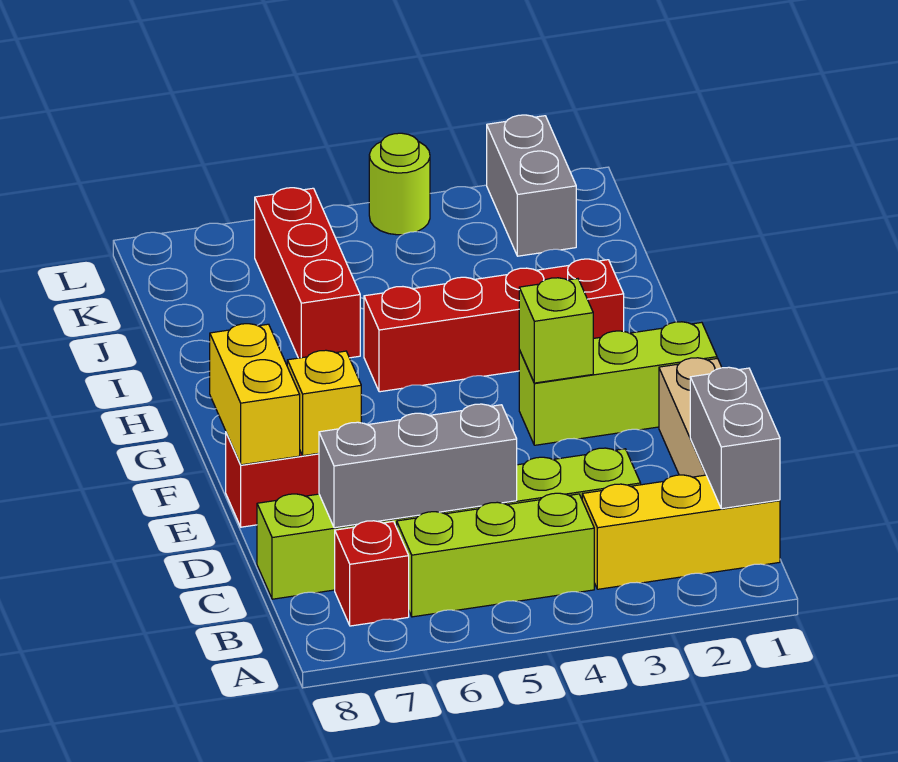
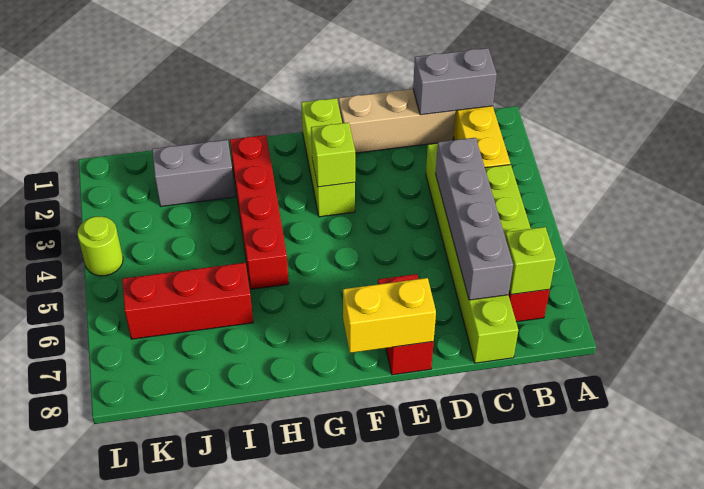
none -> lime 1x1 brick [505,227,556,294]
grey 1x3 brick [319,404,517,528] -> grey 1x4 brick [436,138,513,300]
yellow 1x1 brick [287,350,361,456] -> none
grey 1x2 brick [487,115,576,256] -> grey 1x2 brick moved to [152,140,235,207]

